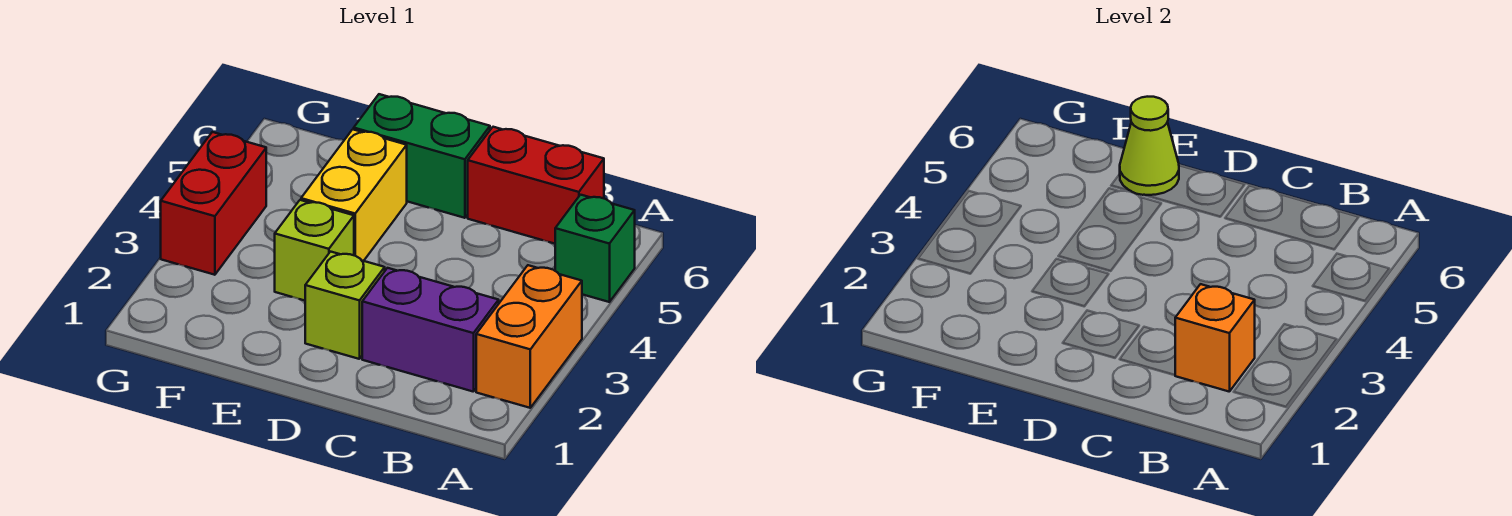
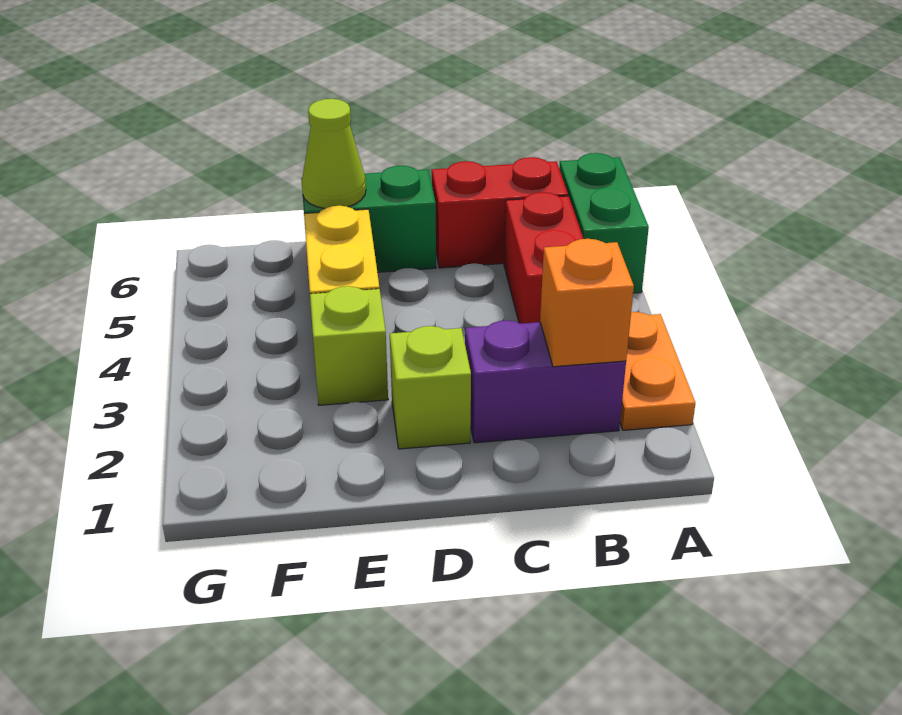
orange 1x2 brick [476,265,582,408] -> orange 1x2 plate [620,312,695,430]
green 1x1 brick [555,195,635,302] -> green 1x2 brick [559,153,649,293]
red 1x2 brick [161,132,266,275] -> red 1x2 brick moved to [504,192,584,324]

